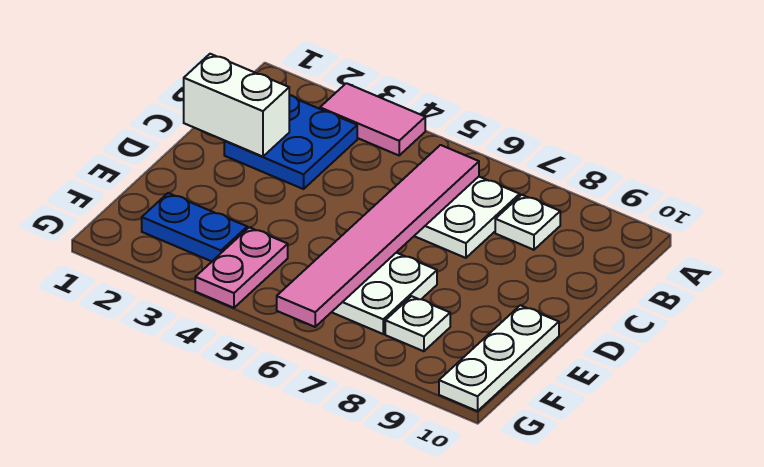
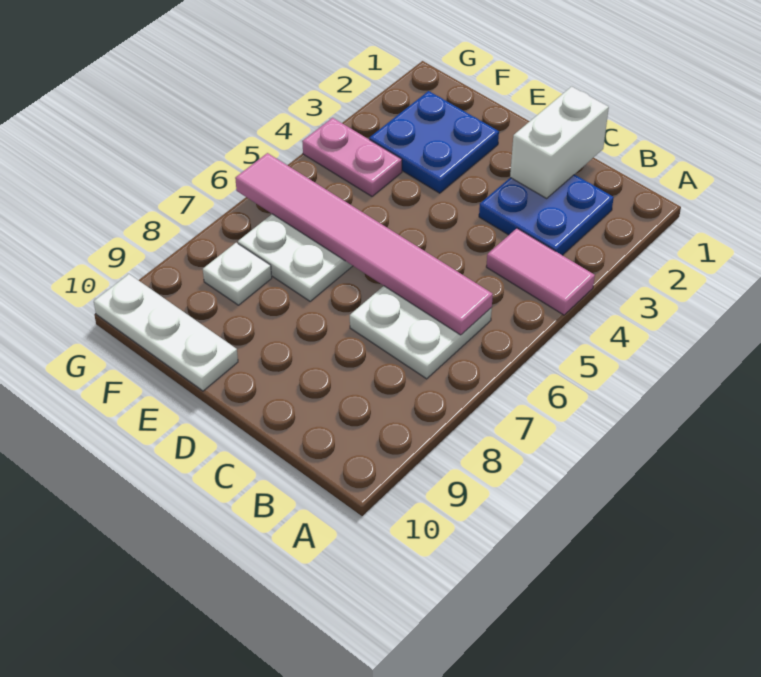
pink 1x2 tile [320,83,425,155] -> pink 1x2 tile turned to [486,228,595,315]
white 1x1 plate [495,195,560,250] -> none
blue 1x2 plate [142,193,247,261] -> blue 2x2 plate [369,91,499,193]

